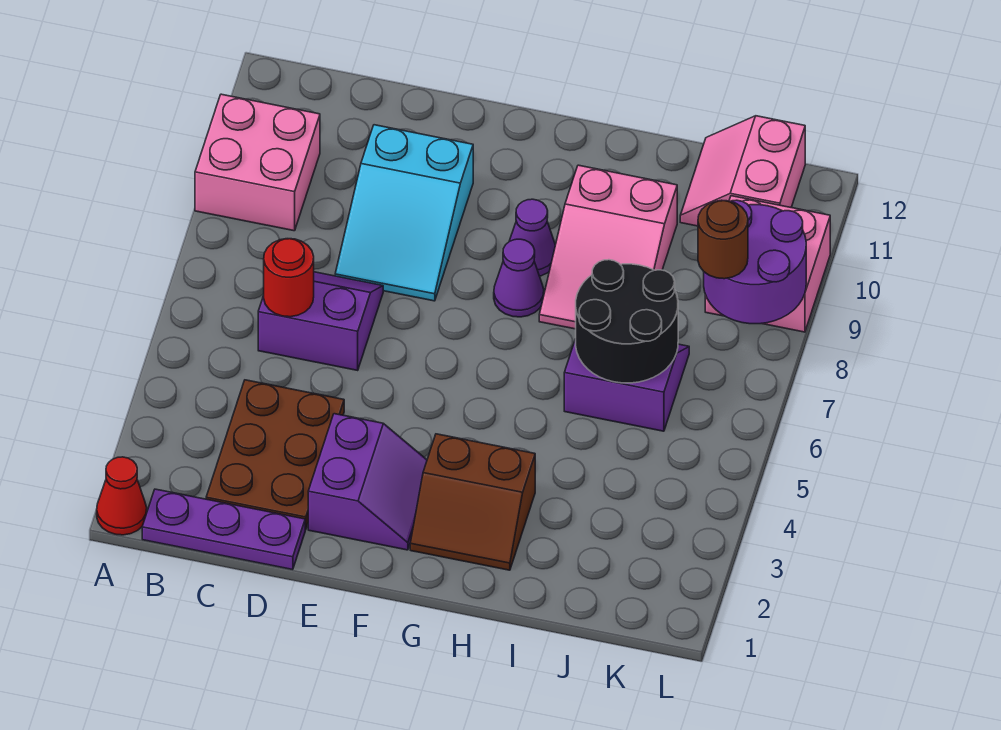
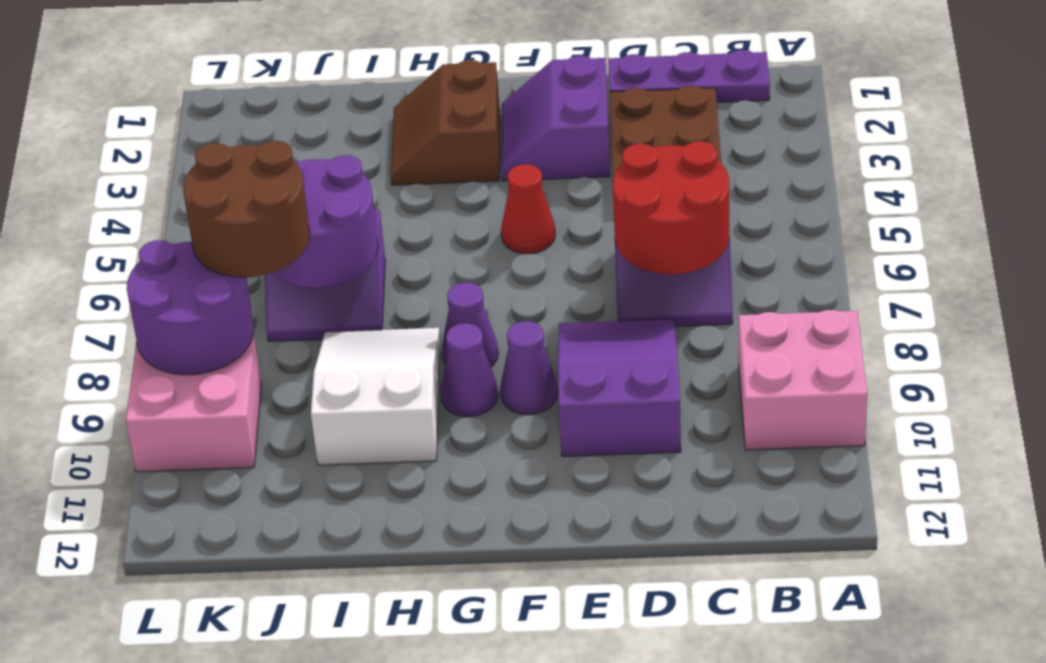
red 1x1 cone [97,457,147,535] -> red 1x1 cone moved to [501,164,555,254]
red 1x1 round brick [264,239,314,317] -> red 2x2 round brick [613,141,729,274]
cyan 2x3 slope [335,125,473,301] -> purple 2x3 slope [558,319,681,456]
none -> purple 1x1 cone [500,321,558,414]
brown 2x2 slope [410,434,535,570] -> brown 2x2 slope turned to [391,60,500,185]
pink 2x3 slope [539,165,677,329] -> white 2x3 slope [311,328,440,465]
black 2x2 round brick [576,260,678,383] -> purple 2x2 round brick [273,155,378,288]
pink 2x2 slope [680,116,805,226] -> none
brown 1x1 round brick [698,200,748,279] -> brown 2x2 round brick [183,141,310,277]

